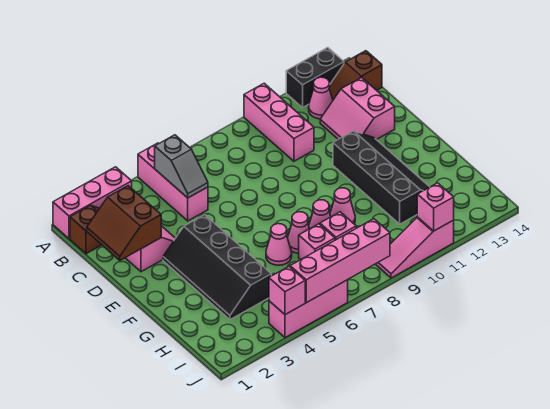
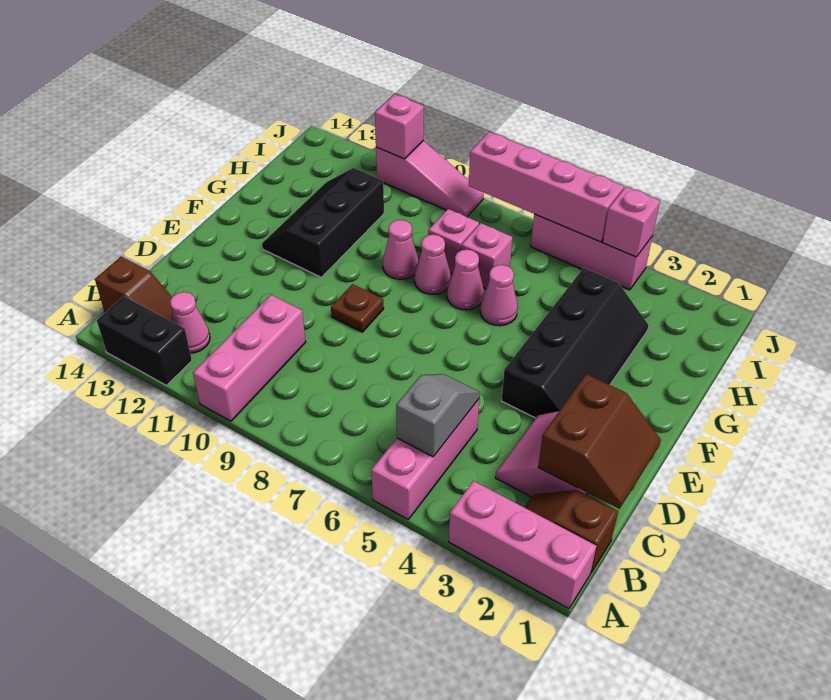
pink 2x2 slope [320,77,395,140] -> none
none -> brown 1x1 plate [331,284,384,332]
black 2x4 slope [333,131,429,224] -> black 2x3 slope [262,168,384,277]

